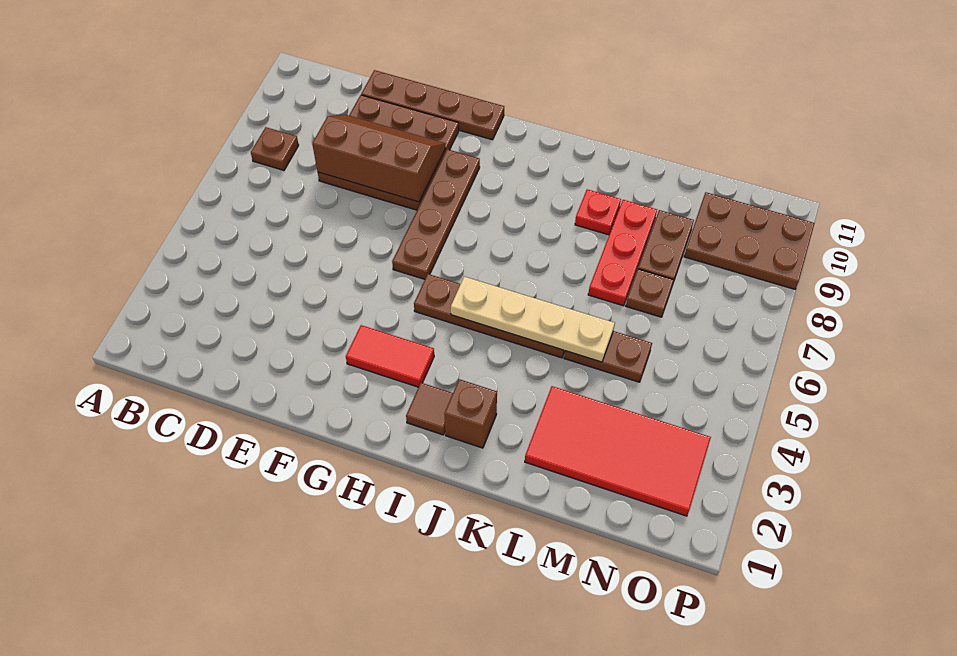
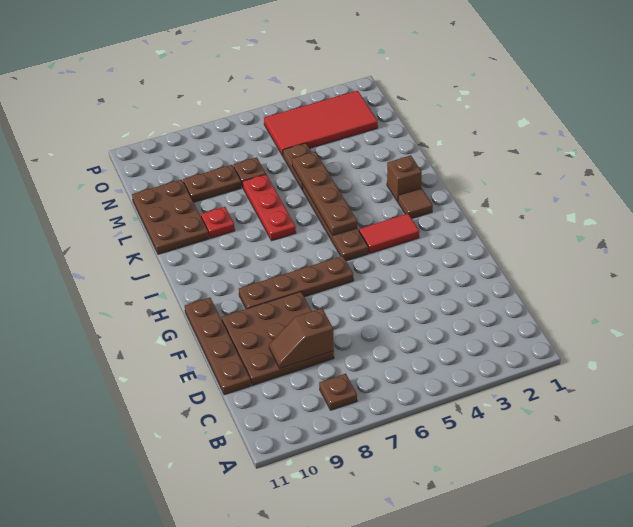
brown 2x3 slope [312,115,445,202] -> brown 1x2 slope [269,308,334,369]
red 1x2 tile [346,325,434,387] -> red 1x2 tile turned to [359,214,419,254]
tan 1x4 plate [451,276,615,362] -> brown 1x4 plate [292,152,357,235]
red 2x4 tile [525,386,711,516] -> red 2x4 tile turned to [264,91,378,156]
red 1x3 plate [588,200,657,306] -> red 1x3 plate turned to [243,174,296,241]
brown 2x3 plate [684,192,815,289] -> brown 2x3 plate moved to [132,180,209,254]

